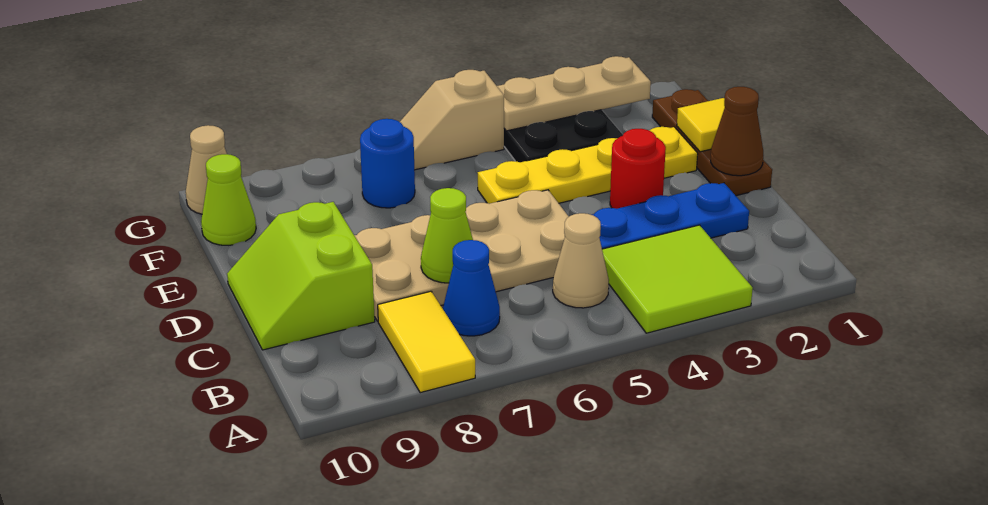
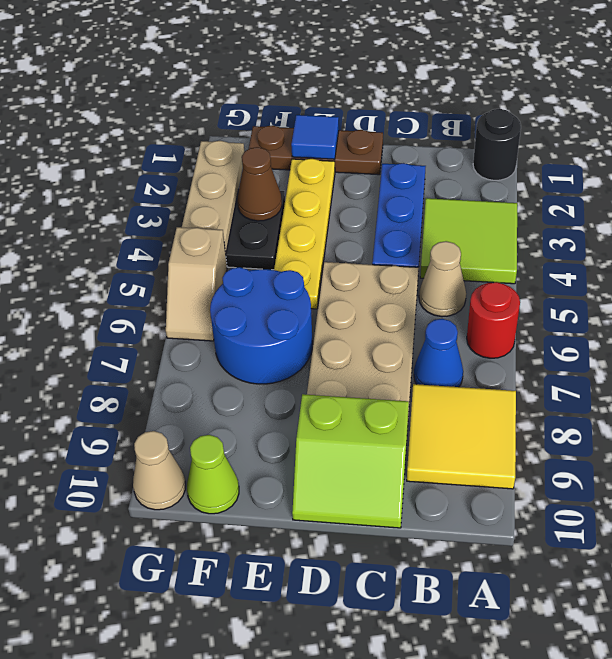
none -> black 1x1 round brick [473,109,521,180]
yellow 1x2 tile [378,291,475,393] -> yellow 2x2 tile [407,384,516,489]
lime 1x1 cone [421,188,473,283] -> none
brown 1x1 cone [711,87,763,176] -> brown 1x1 cone moved to [237,147,282,221]
red 1x1 round brick [610,129,666,209] -> red 1x1 round brick moved to [467,282,520,358]
yellow 1x1 tile [677,98,725,152] -> blue 1x1 tile [291,115,339,159]
blue 1x1 round brick [360,119,415,208] -> blue 2x2 round brick [210,267,313,384]

